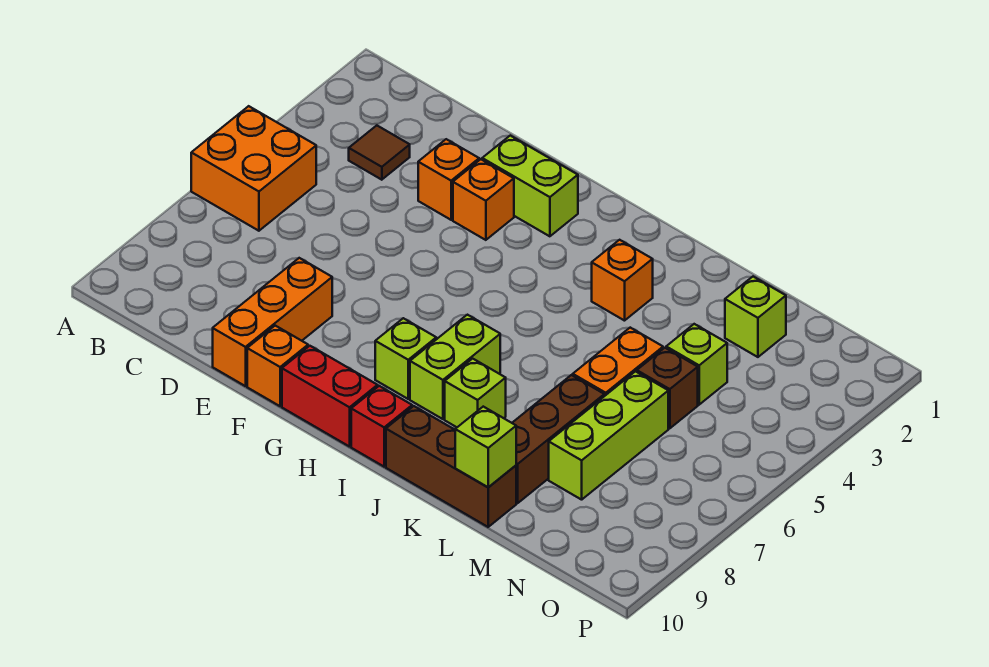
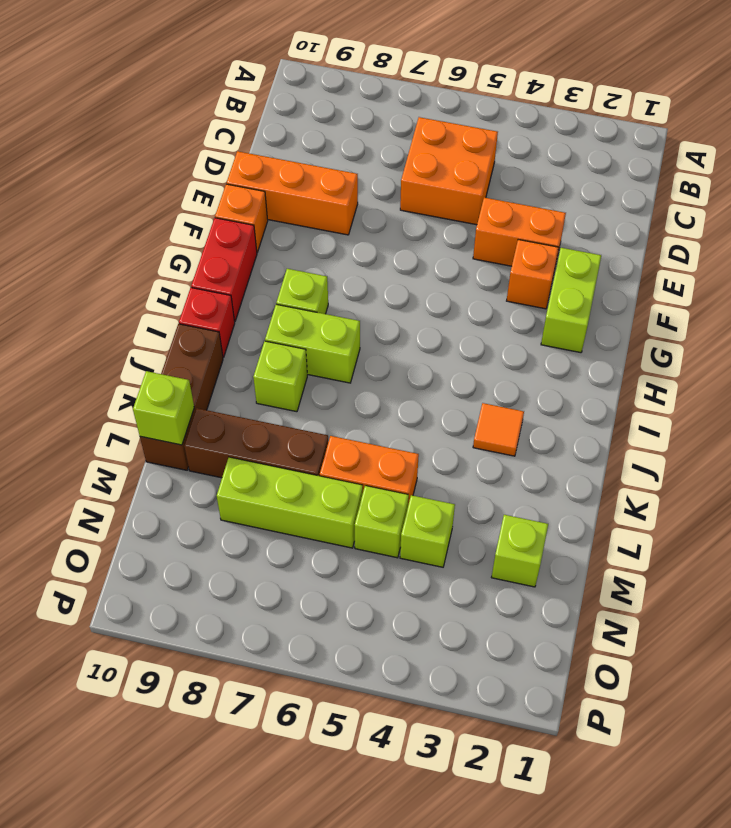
orange 2x2 brick [191,106,316,231] -> orange 2x2 brick moved to [400,117,498,225]
brown 1x1 tile [349,125,410,180] -> none
orange 1x1 brick [418,139,479,220] -> orange 1x2 brick [473,198,566,266]
orange 1x1 brick [592,240,653,321] -> orange 1x1 tile [473,403,524,456]
brown 1x1 brick [637,348,698,428] -> lime 1x1 brick [355,486,409,558]

